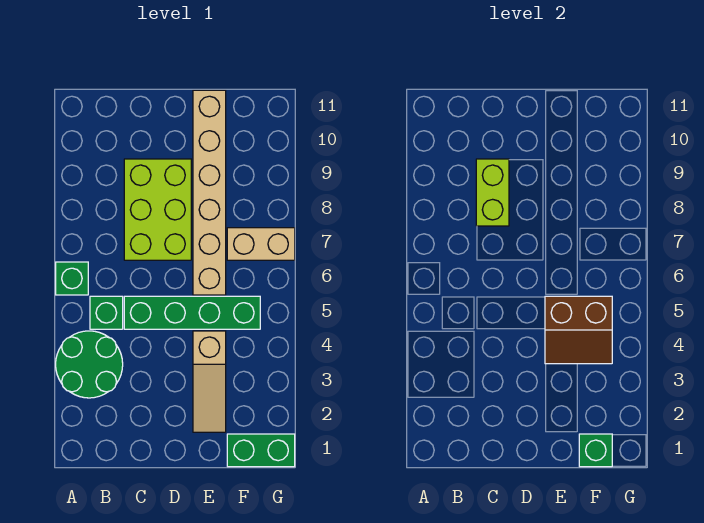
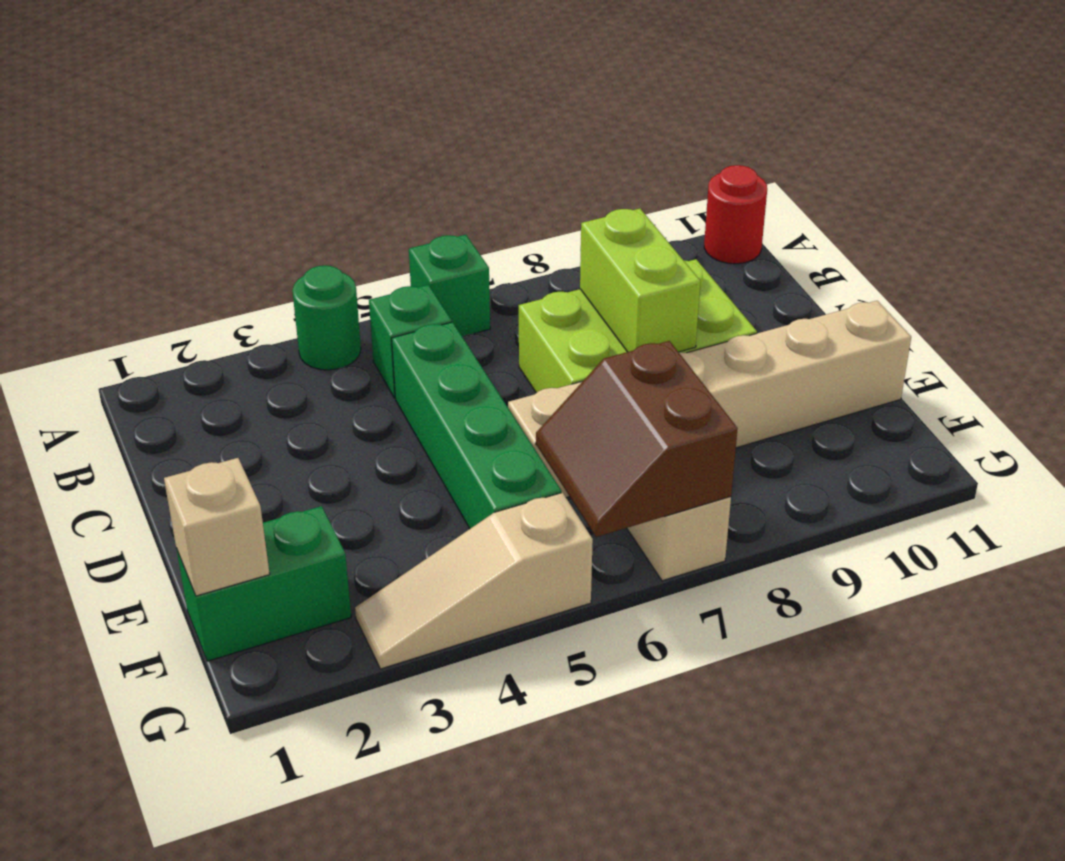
green 2x2 round brick [56,331,123,398] -> green 1x1 round brick [292,265,361,370]
none -> red 1x1 round brick [704,165,767,264]
lime 1x2 brick [476,159,509,226] -> lime 1x2 brick turned to [580,209,700,352]
tan 1x3 slope [193,331,226,432] -> tan 1x3 slope moved to [355,493,593,669]
brown 2x2 slope [545,296,612,364] -> brown 2x2 slope moved to [536,341,738,537]
green 1x2 brick [227,434,295,467] -> green 1x2 brick turned to [177,506,351,661]
green 1x1 brick [579,434,612,467] -> tan 1x1 brick [164,458,270,596]

